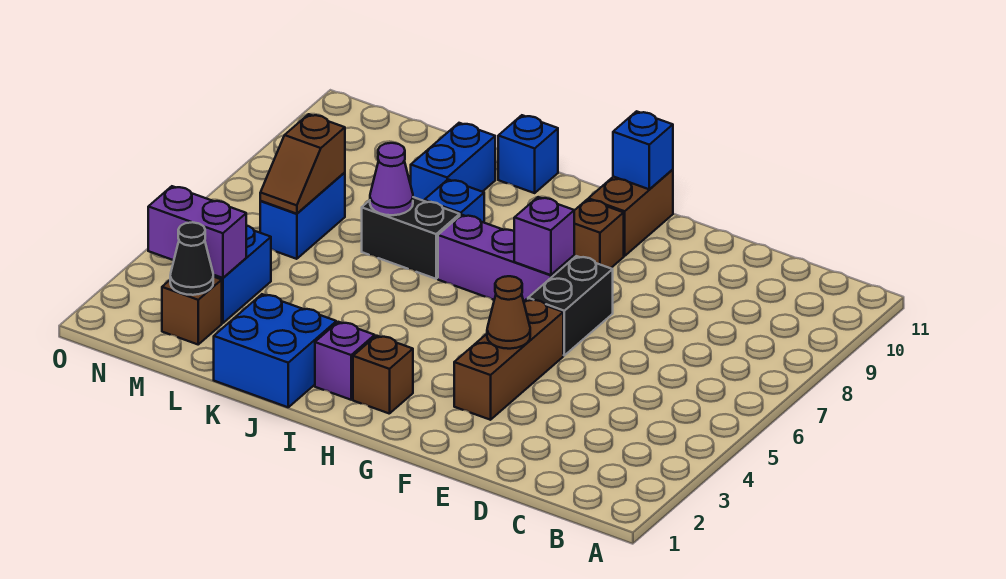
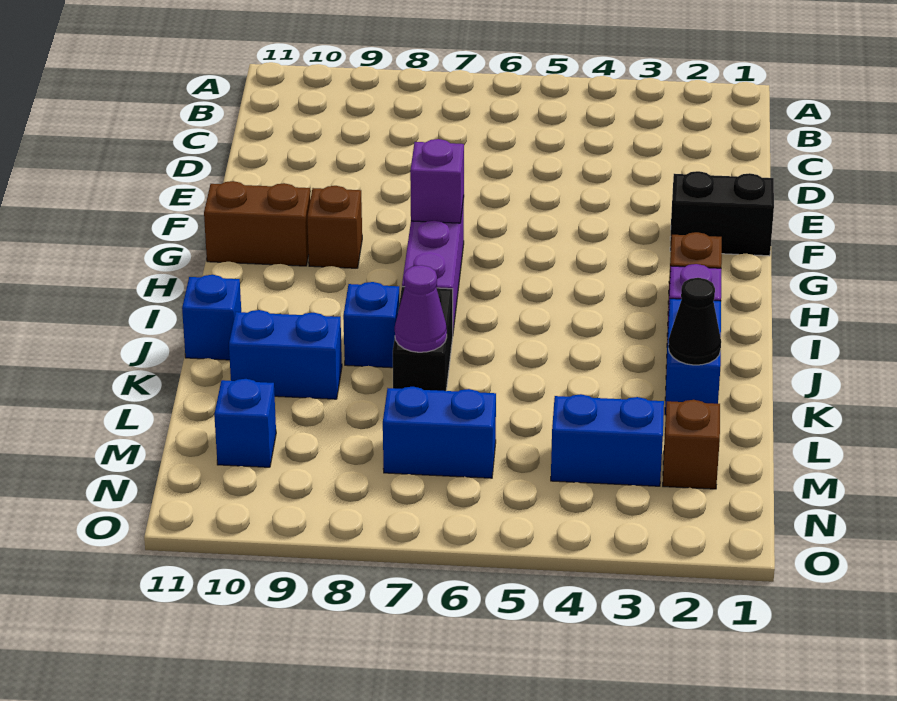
brown 1x3 brick [454,299,563,420] -> none
brown 1x1 cone [487,276,530,349] -> none
black 1x2 brick [528,256,613,355] -> black 1x2 brick moved to [670,171,774,256]
blue 1x1 brick [613,111,673,189] -> blue 1x1 brick moved to [214,379,276,467]
blue 2x2 brick [214,294,336,407] -> blue 1x2 brick [665,299,721,415]
black 1x1 cone [170,222,213,295] -> black 1x1 cone moved to [668,278,721,365]
purple 1x2 brick [148,186,246,278] -> none
brown 1x2 slope [260,114,345,214] -> none

